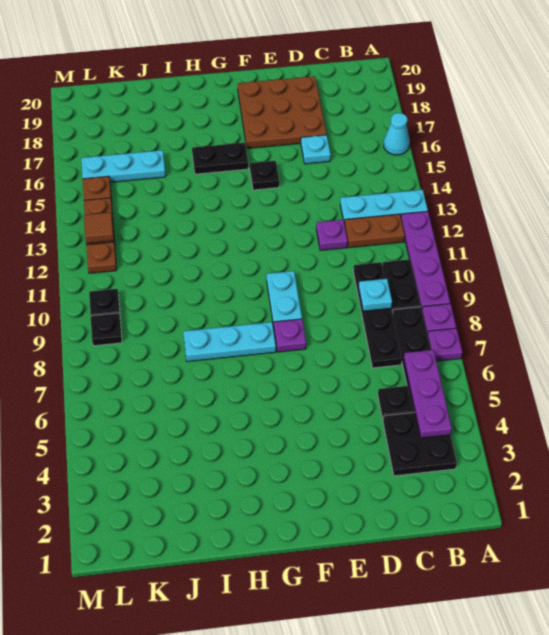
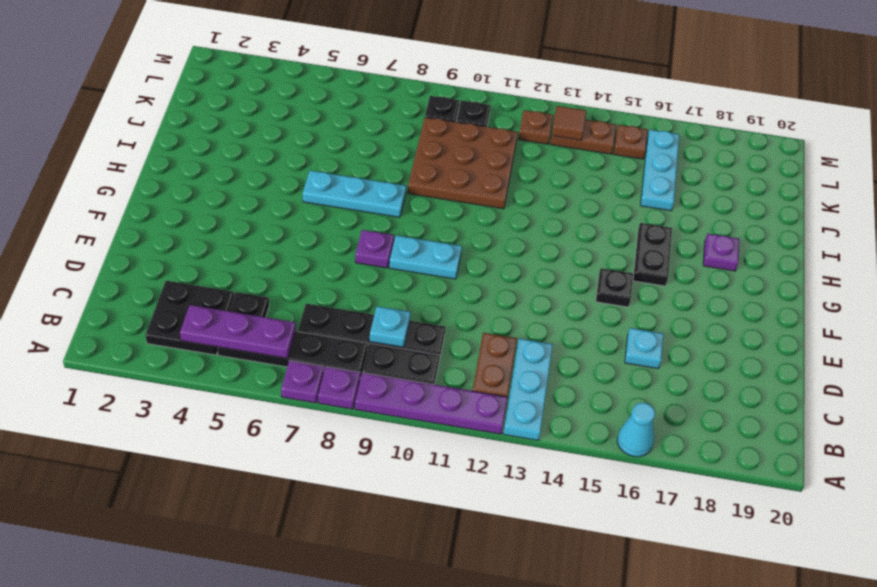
purple 1x1 plate [316,220,348,251] -> purple 1x1 plate moved to [703,234,739,271]
brown 3x3 plate [238,76,327,149] -> brown 3x3 plate moved to [408,117,518,209]
cyan 1x3 plate [183,322,276,362] -> cyan 1x3 plate turned to [303,171,406,217]

